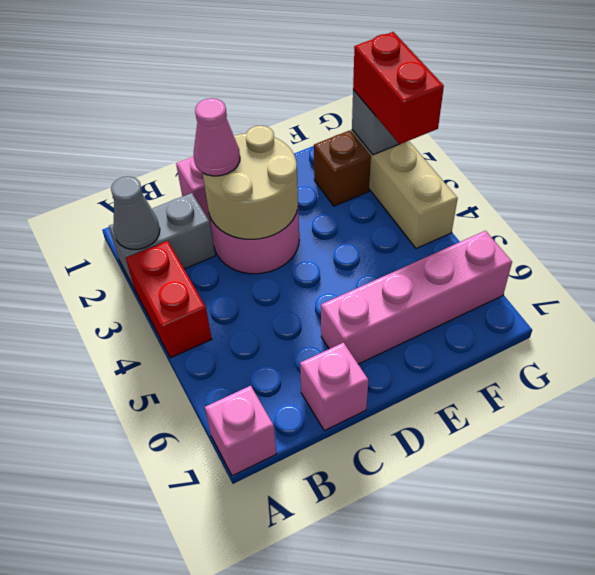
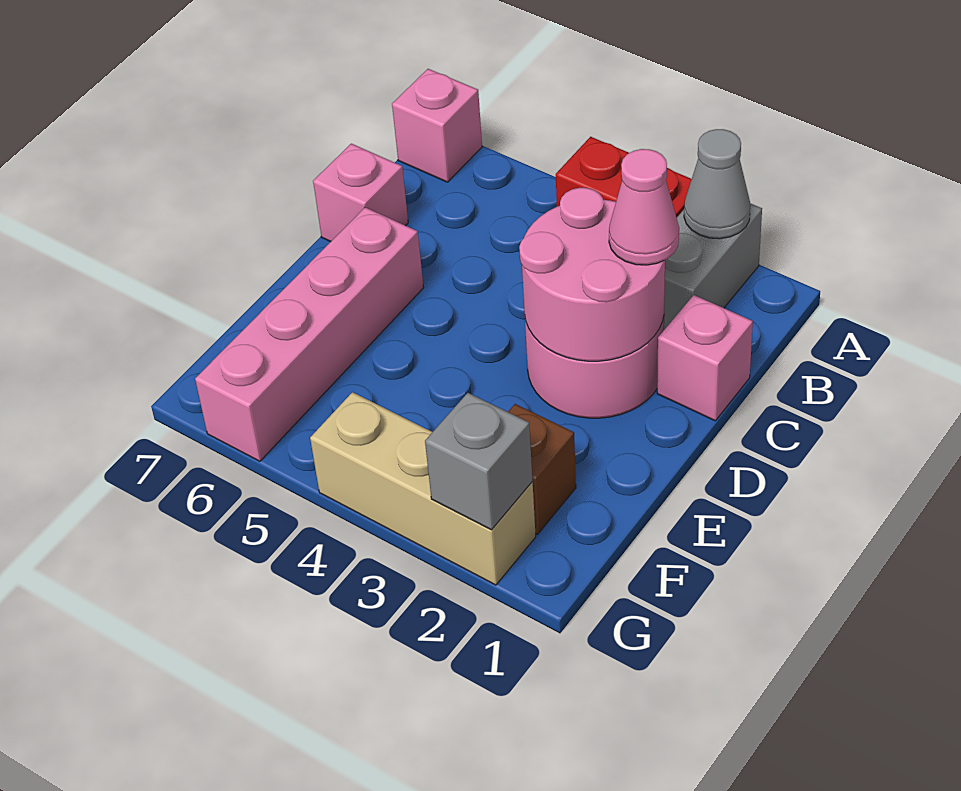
tan 2x2 round brick [203,126,298,240] -> pink 2x2 round brick [519,188,665,361]
red 1x2 brick [353,32,444,144] -> none

